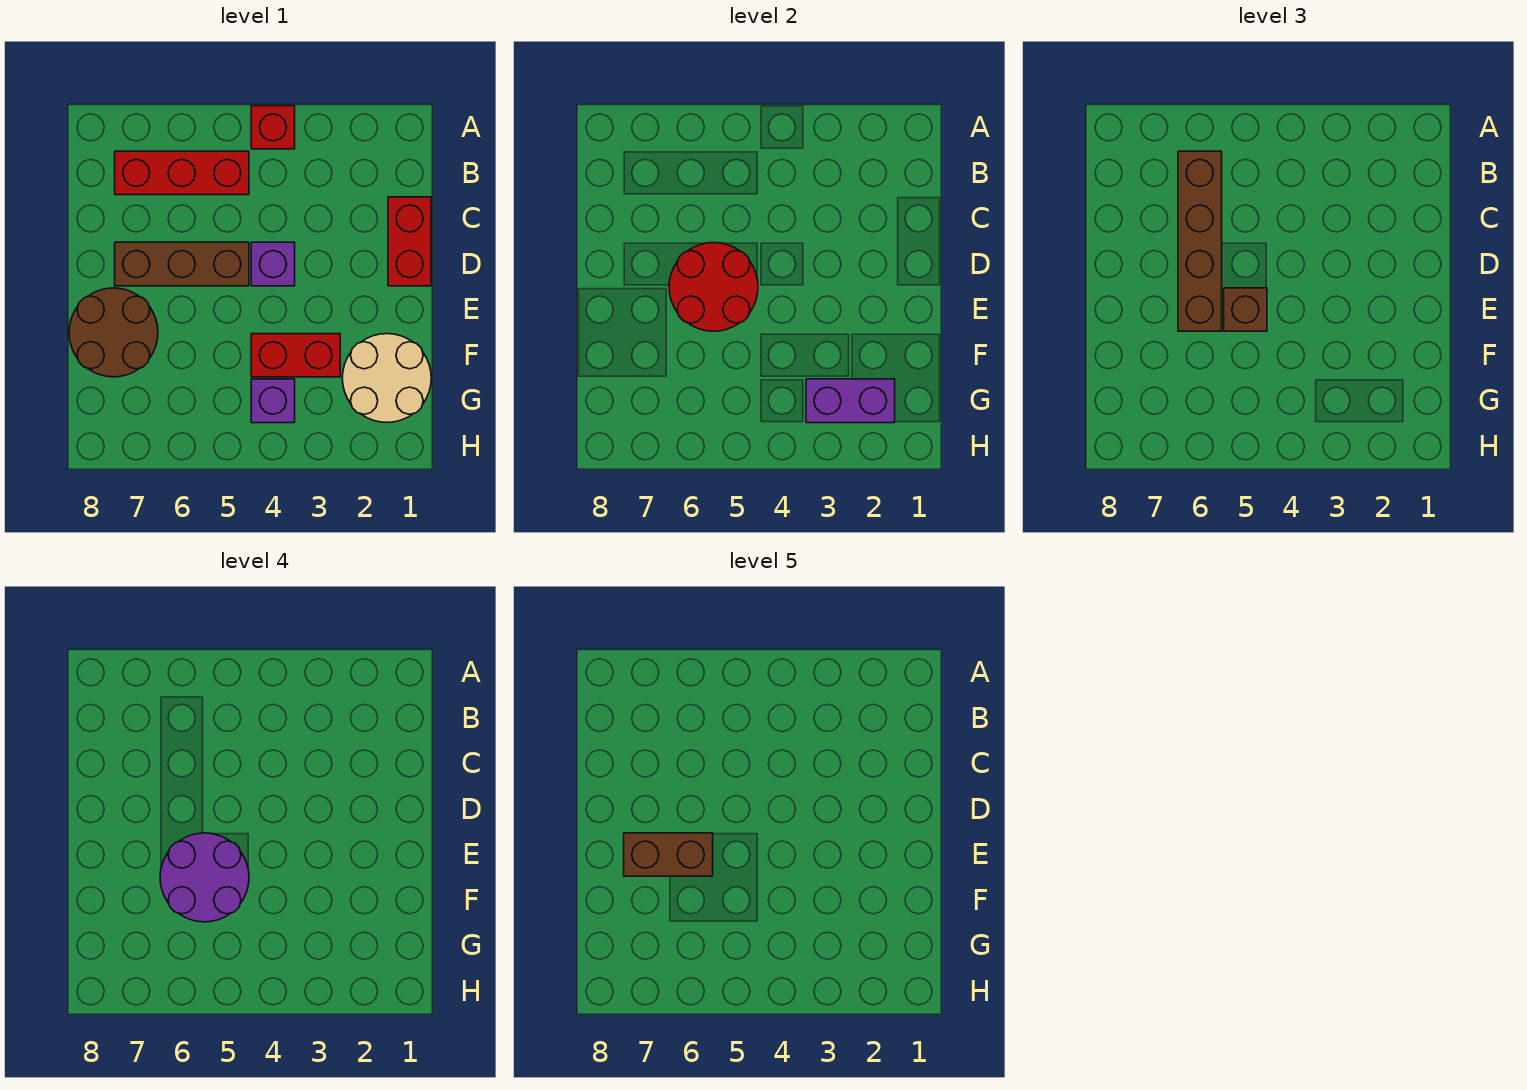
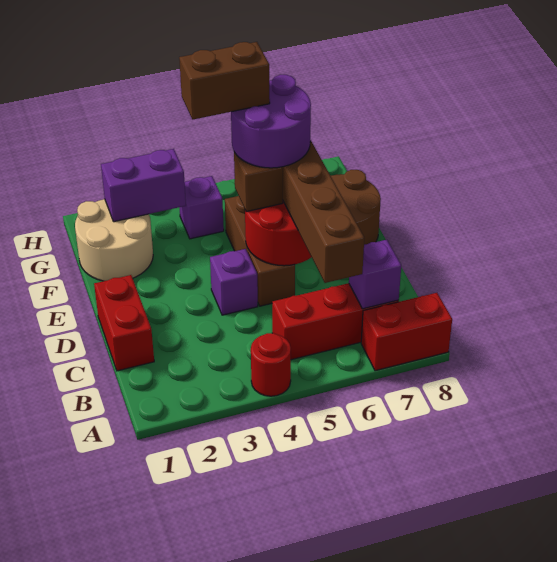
red 1x1 brick [251,106,295,149] -> red 1x1 round brick [251,333,291,396]
none -> purple 1x1 brick [349,240,401,309]
brown 1x3 brick [115,242,249,286] -> brown 1x3 brick turned to [225,196,295,306]
brown 1x2 brick [624,833,713,876] -> brown 1x2 brick moved to [179,42,270,120]
red 1x2 brick [251,334,340,377] -> red 1x2 brick moved to [361,293,452,371]

